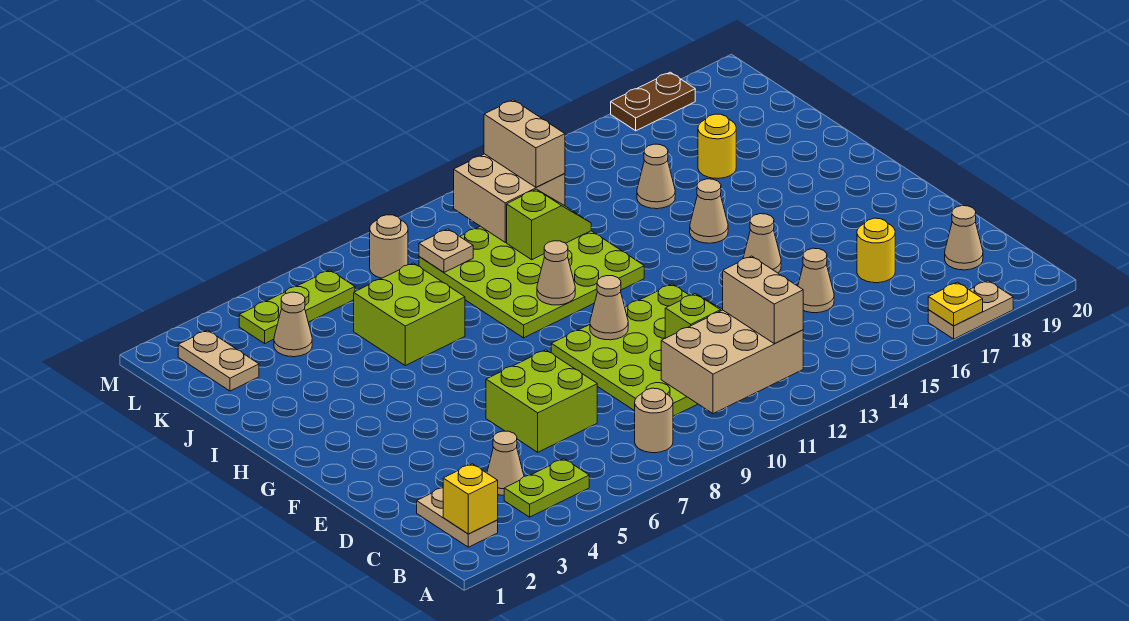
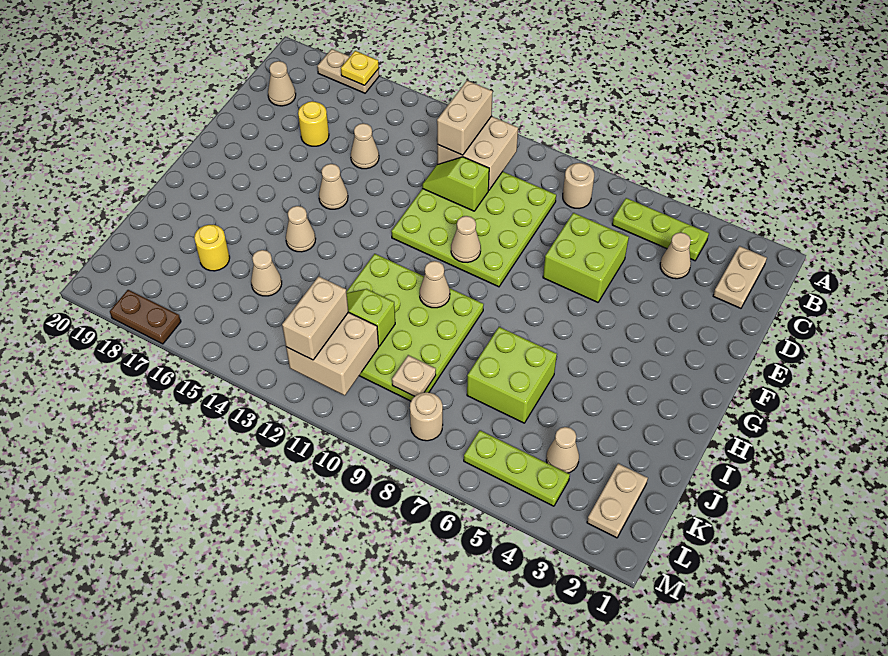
yellow 1x1 brick [443,464,498,534] -> none
lime 1x2 plate [504,459,589,517] -> lime 1x3 plate [612,198,709,261]
tan 2x3 brick [661,310,803,414] -> tan 2x2 brick [437,116,518,190]

